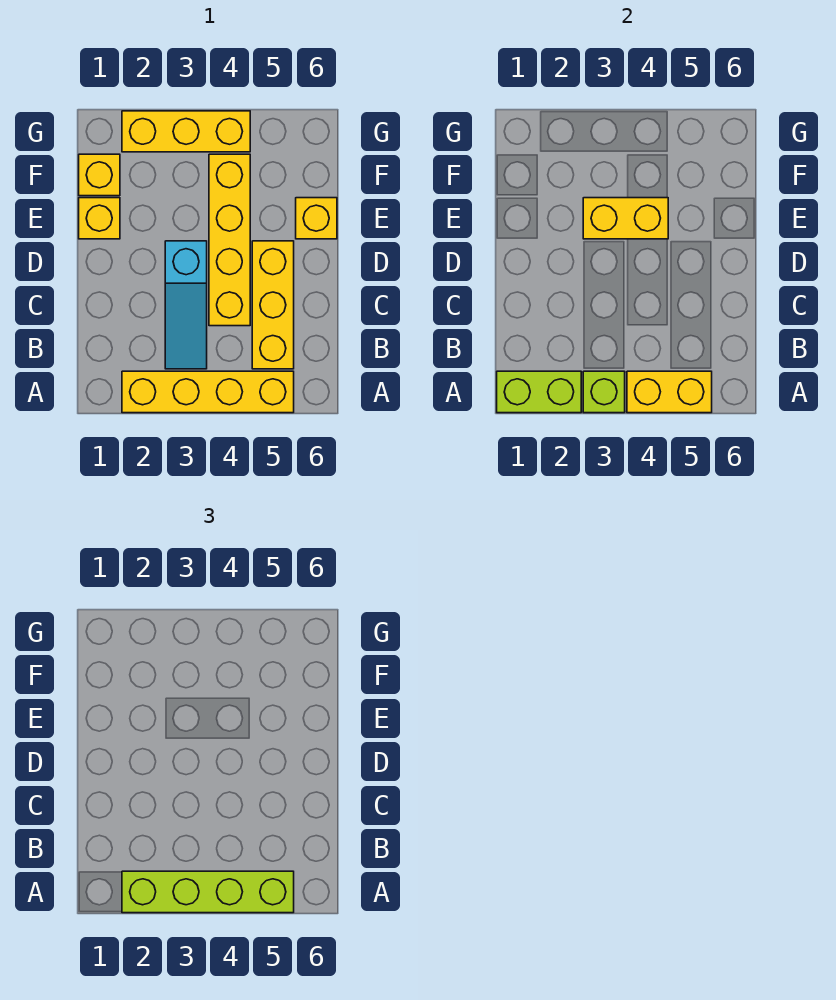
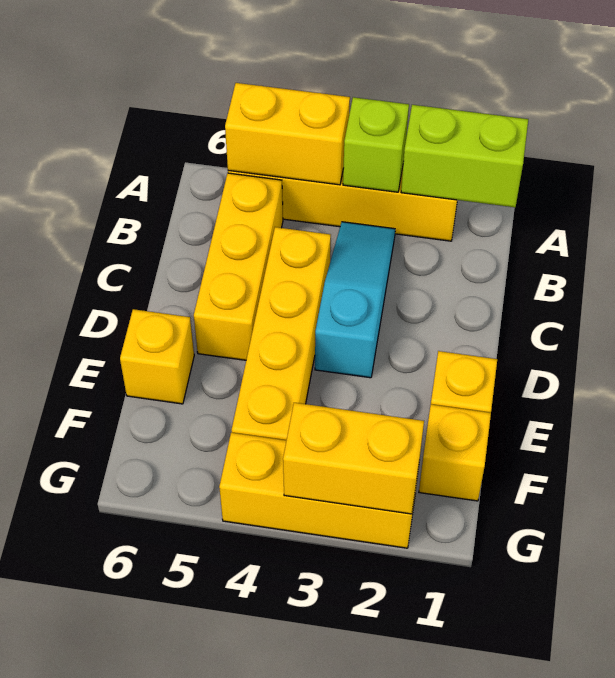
lime 1x4 brick [122,871,294,913] -> none
yellow 1x2 brick [583,198,668,239] -> yellow 1x2 brick moved to [283,403,424,514]

